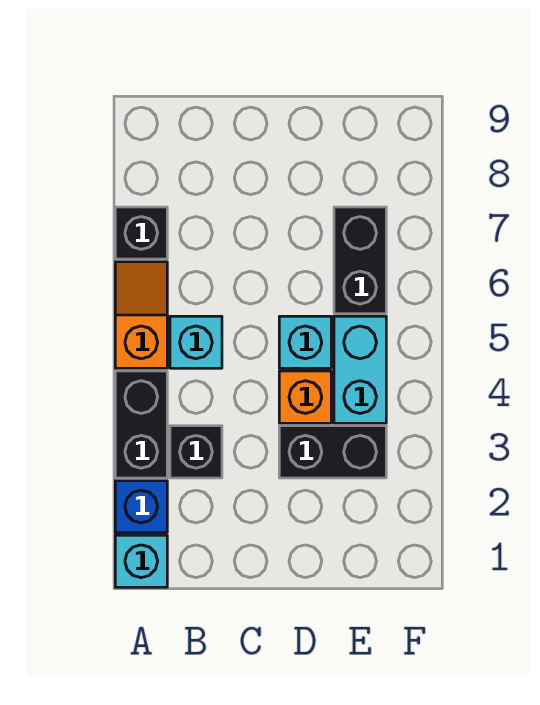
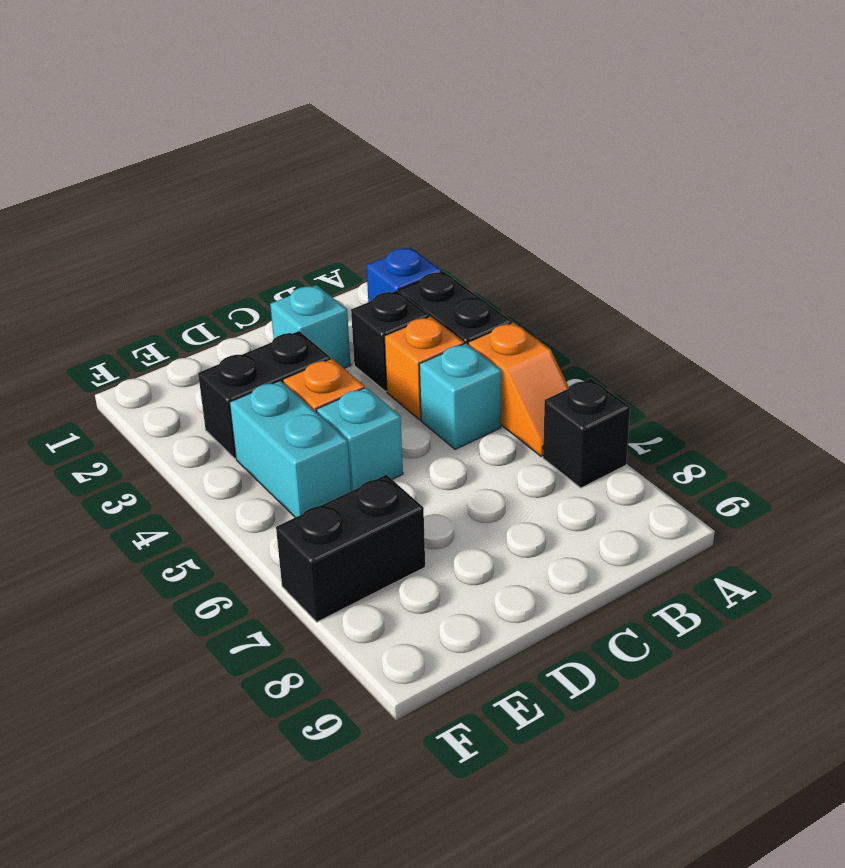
cyan 1x1 brick [115,535,167,587] -> cyan 1x1 brick moved to [270,285,351,368]
none -> orange 1x1 brick [384,316,464,420]
black 1x2 brick [334,207,386,314] -> black 1x2 brick turned to [276,475,425,622]

